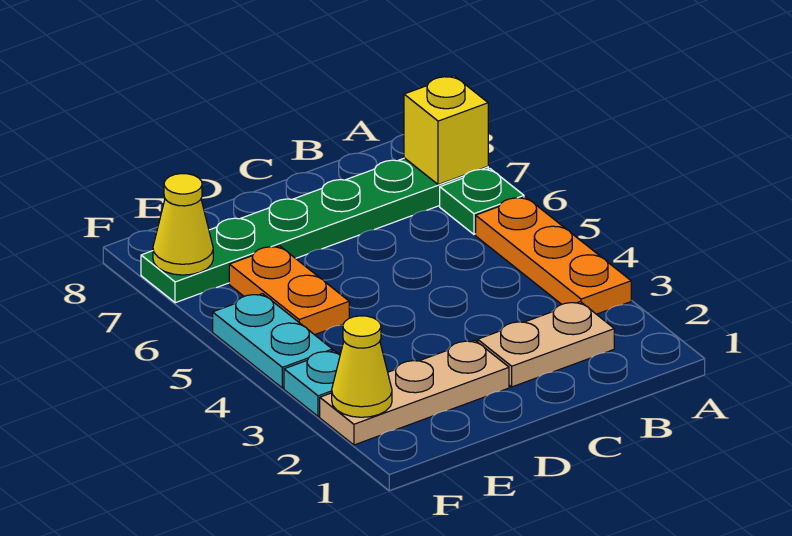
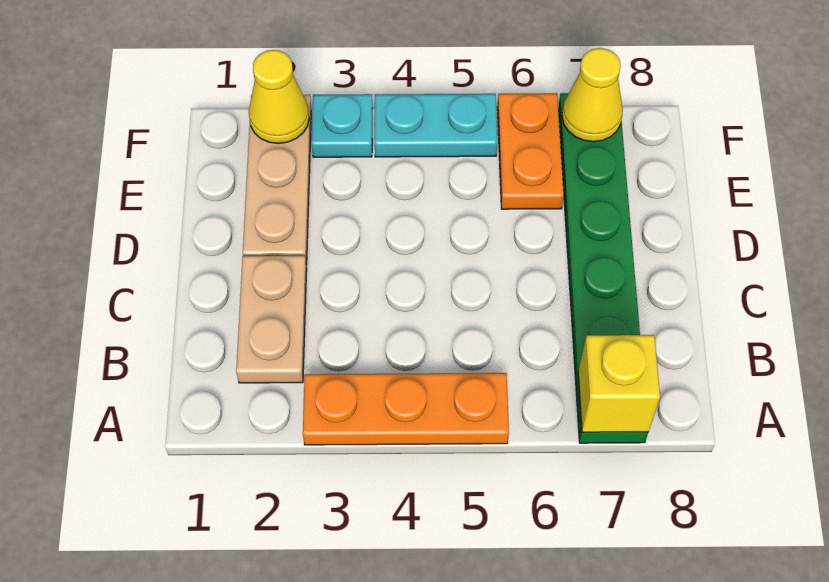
green 1x1 plate [440,168,524,234] -> none
orange 1x2 plate [229,246,349,335] -> orange 1x2 plate turned to [497,93,564,209]

